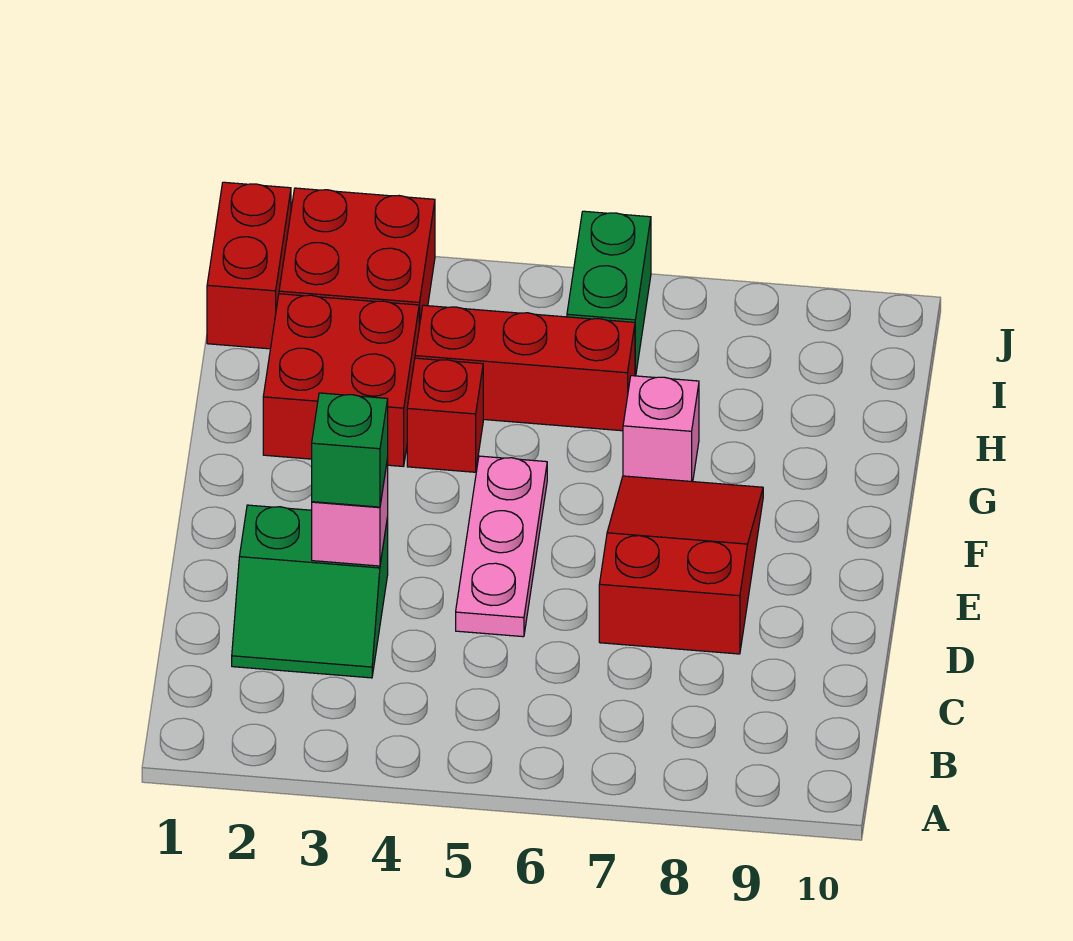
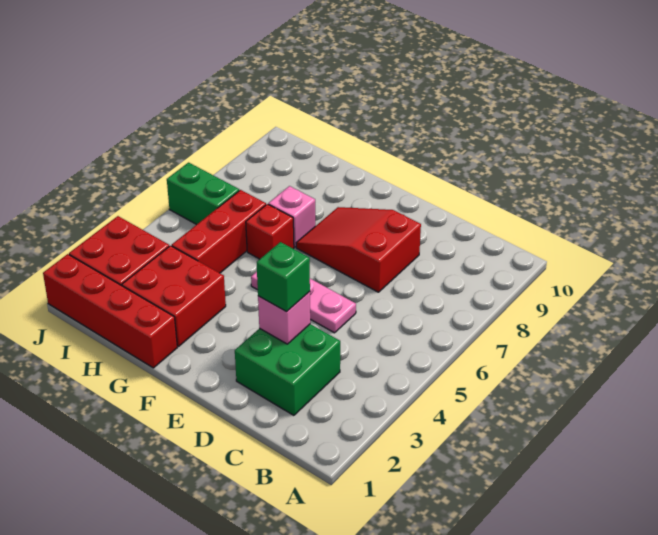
green 2x2 slope [232,505,388,678] -> green 2x2 brick [235,324,340,415]
red 1x1 brick [407,358,483,472] -> red 1x1 brick moved to [246,204,294,259]
red 1x2 brick [207,182,291,349] -> red 1x4 brick [43,254,177,368]

